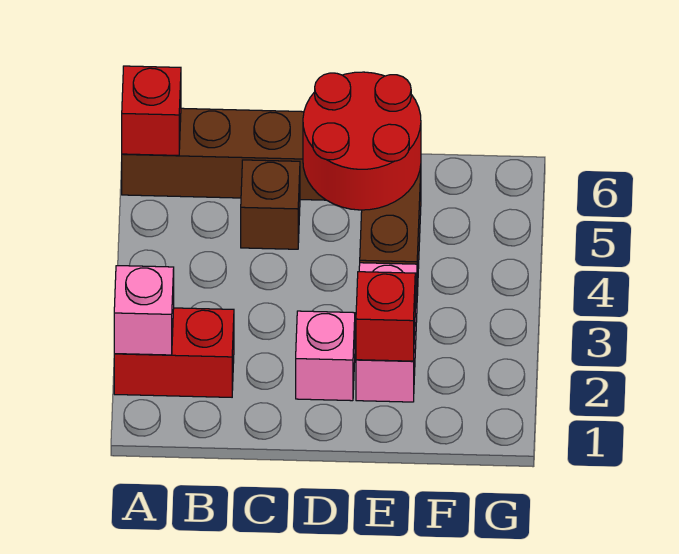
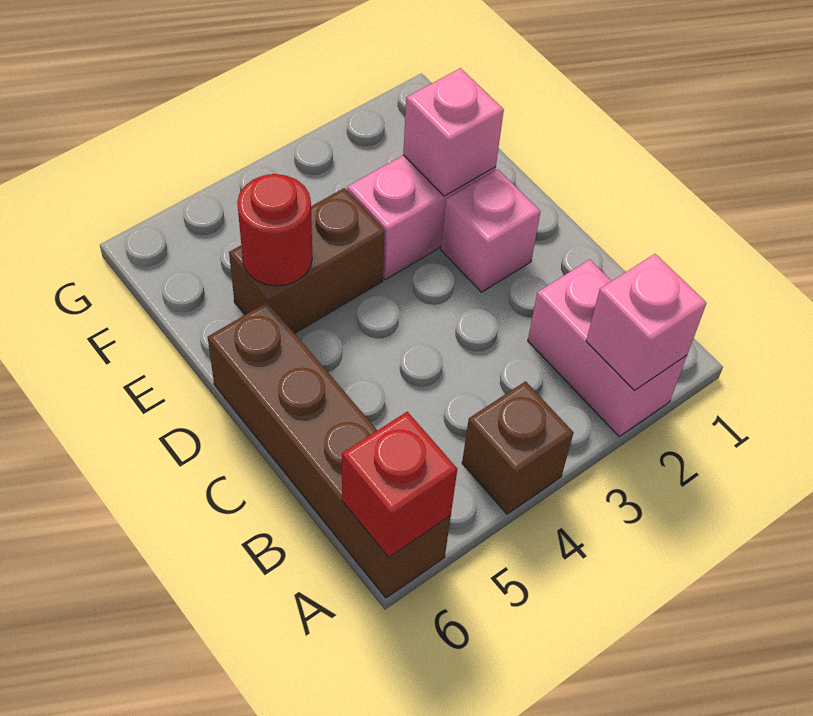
red 1x2 brick [114,308,234,397] -> pink 1x2 brick [528,260,687,437]
brown 1x1 brick [241,160,300,249] -> brown 1x1 brick moved to [462,381,573,514]
red 2x2 round brick [303,72,421,210] -> red 1x1 round brick [237,174,312,286]
red 1x1 brick [356,272,415,361] -> pink 1x1 brick [403,68,504,196]

